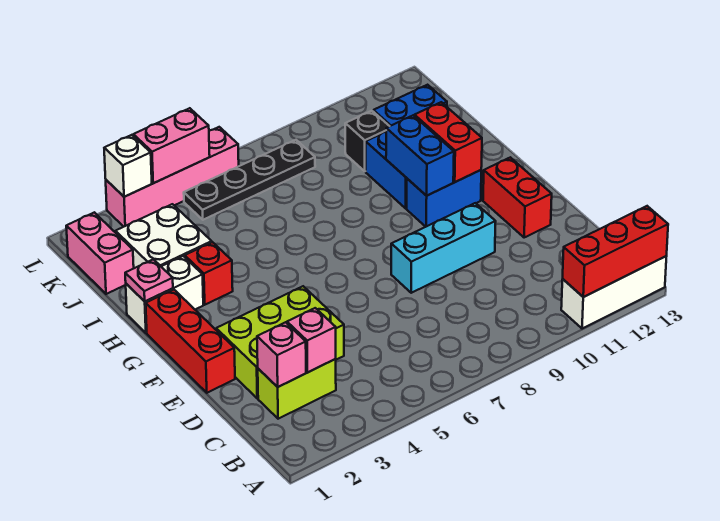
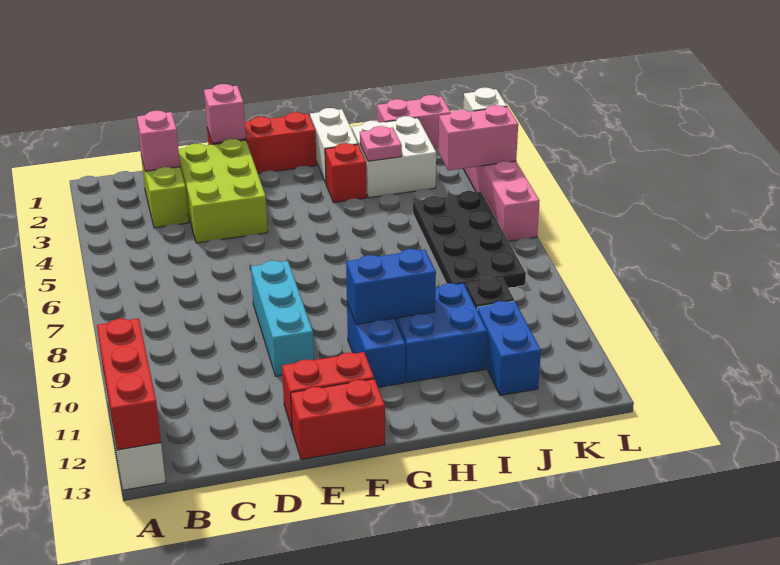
pink 1x1 brick [287,308,336,372] -> pink 1x1 brick moved to [204,84,246,143]
red 1x2 brick [415,102,482,182] -> red 1x2 brick moved to [291,379,385,459]
pink 1x1 plate [125,259,173,301] -> pink 1x1 plate moved to [360,126,402,161]
black 1x4 plate [184,140,315,220] -> black 2x4 plate [413,191,526,288]
pink 1x2 brick [133,108,210,183] -> pink 1x2 brick turned to [439,105,518,170]

